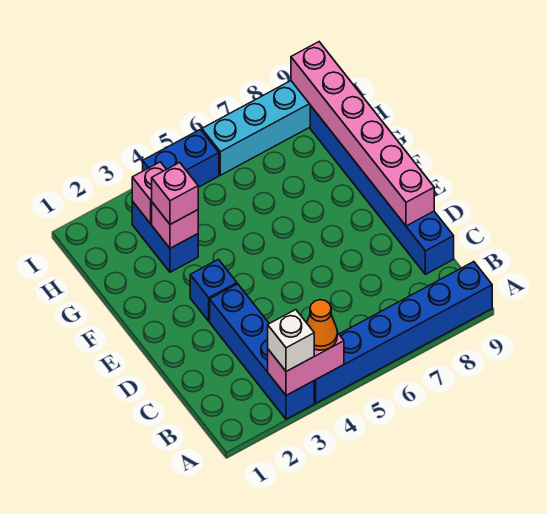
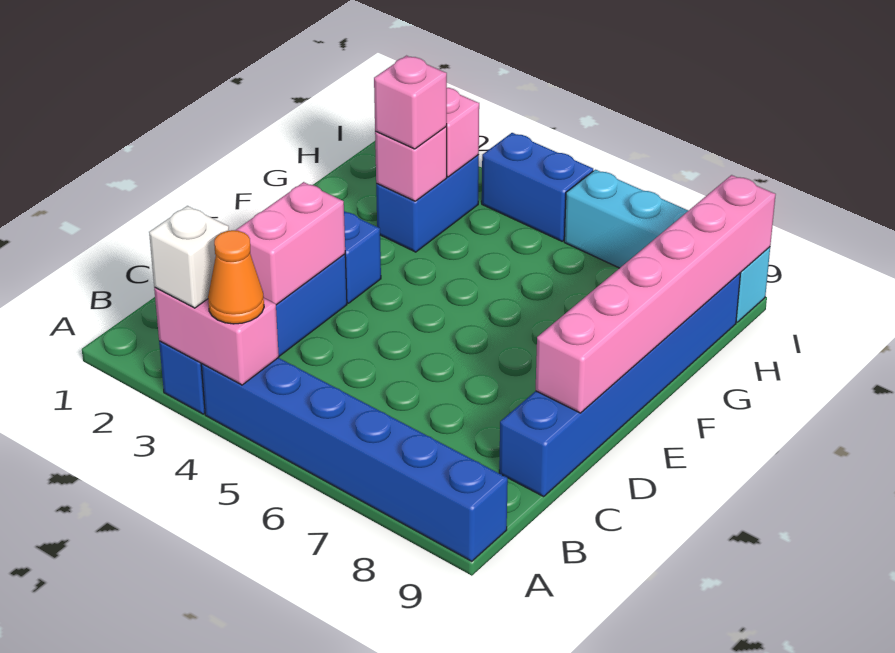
none -> pink 1x2 brick [235,182,345,305]

